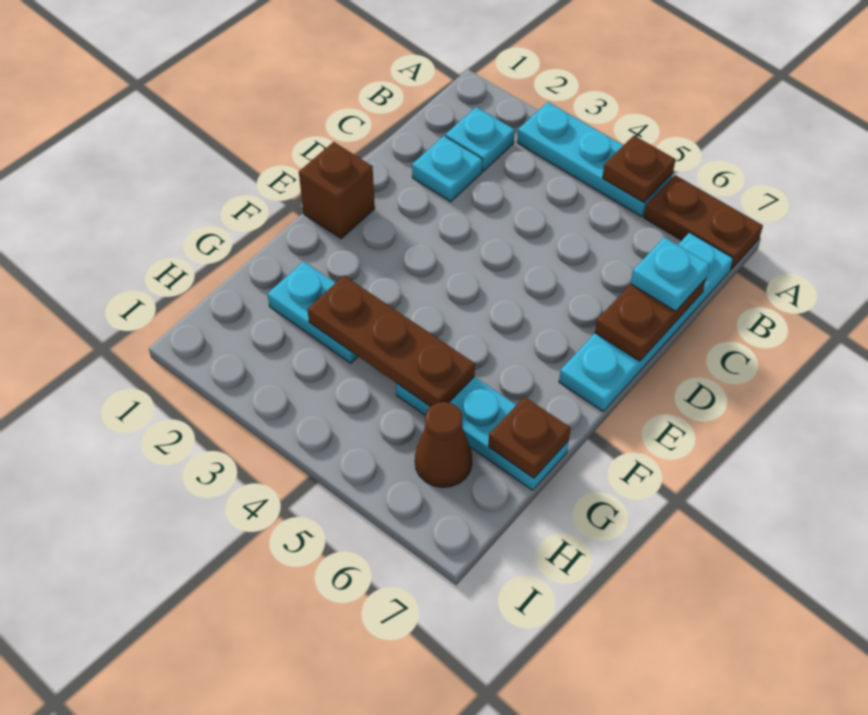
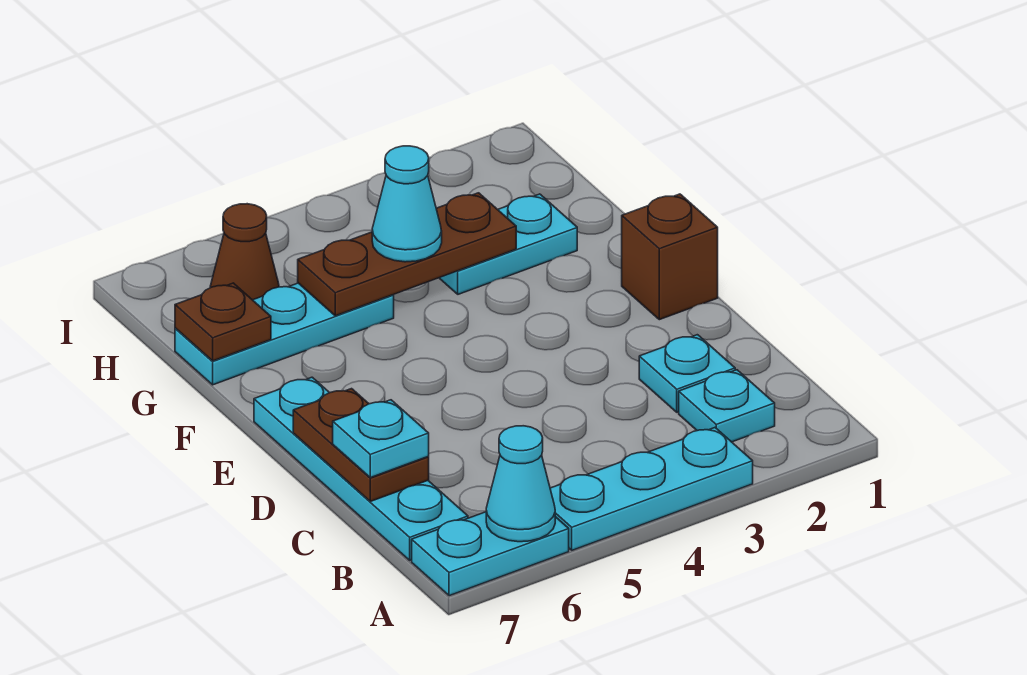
brown 1x1 plate [602,136,676,202] -> none
brown 1x2 plate [644,175,763,270] -> cyan 1x2 plate [412,512,569,596]
none -> cyan 1x1 cone [486,426,555,542]
none -> cyan 1x1 cone [372,146,442,262]

